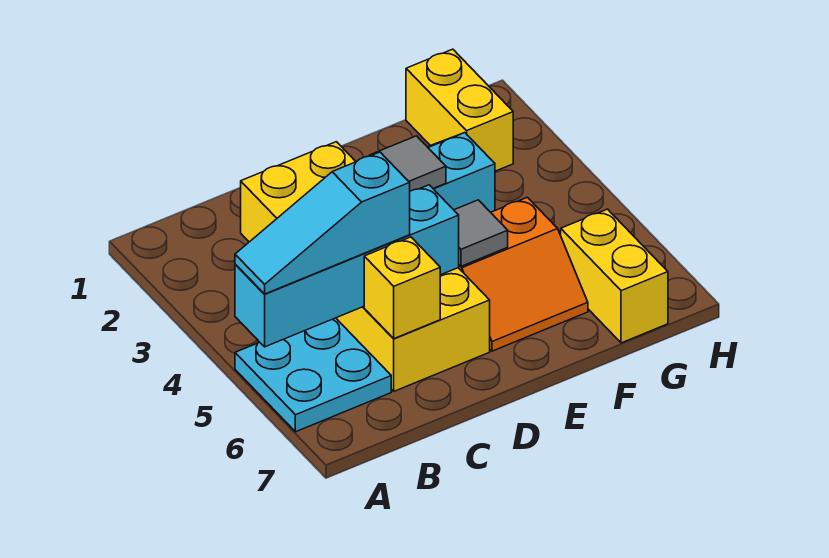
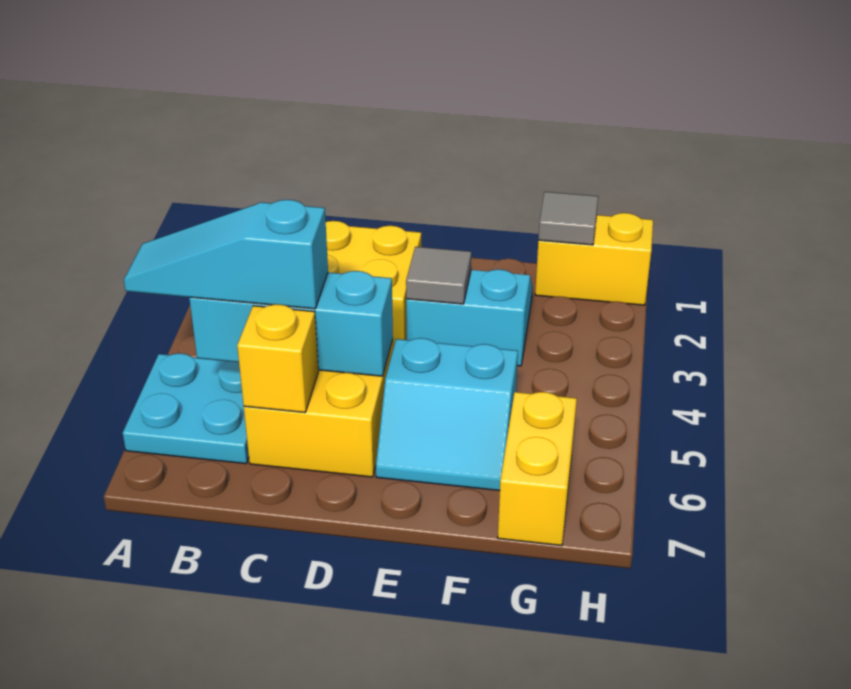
cyan 1x4 brick [235,185,459,347] -> cyan 1x3 brick [189,271,393,376]
orange 2x2 slope [459,197,588,351] -> cyan 2x2 slope [376,338,518,491]
grey 1x1 tile [454,200,508,266] -> grey 1x1 tile moved to [538,192,598,245]
yellow 1x2 brick [406,49,513,171] -> yellow 1x2 brick turned to [535,213,653,305]

